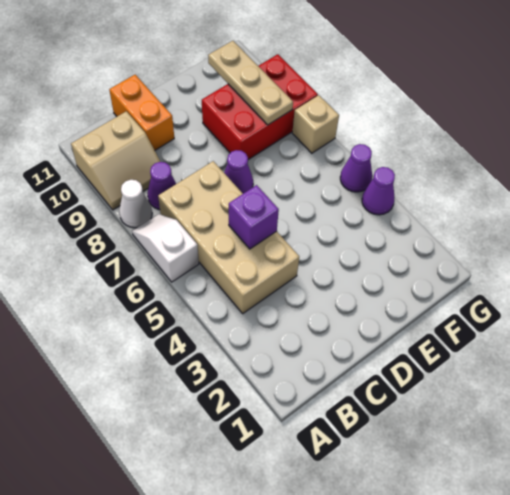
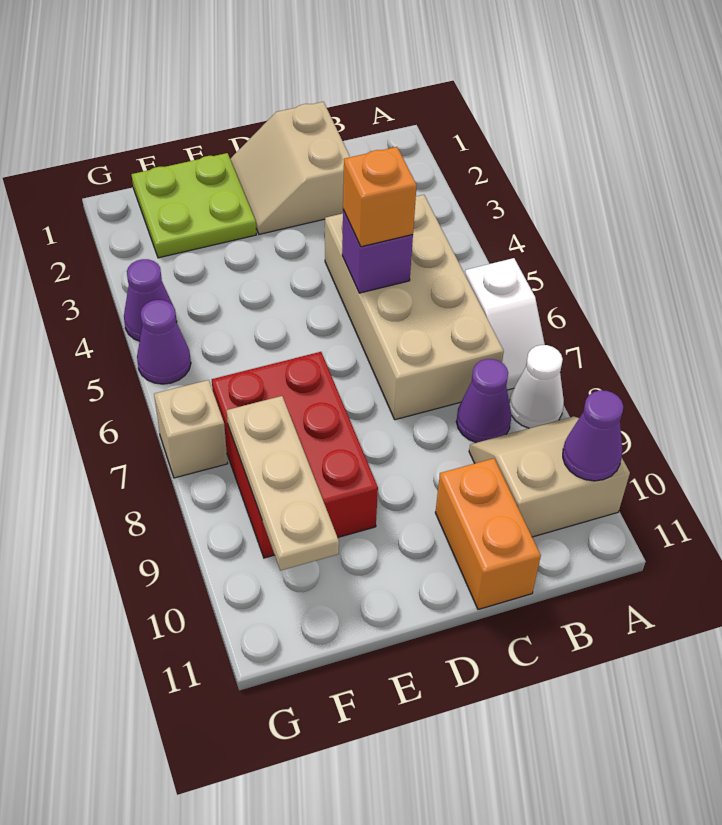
none -> tan 2x2 slope [230,102,350,234]
none -> orange 1x1 brick [343,147,417,247]
purple 1x1 cone [224,150,253,194] -> purple 1x1 cone moved to [563,390,623,481]
none -> lime 2x2 plate [131,153,256,258]
red 2x3 brick [202,54,318,160] -> red 2x3 brick turned to [212,352,378,558]

